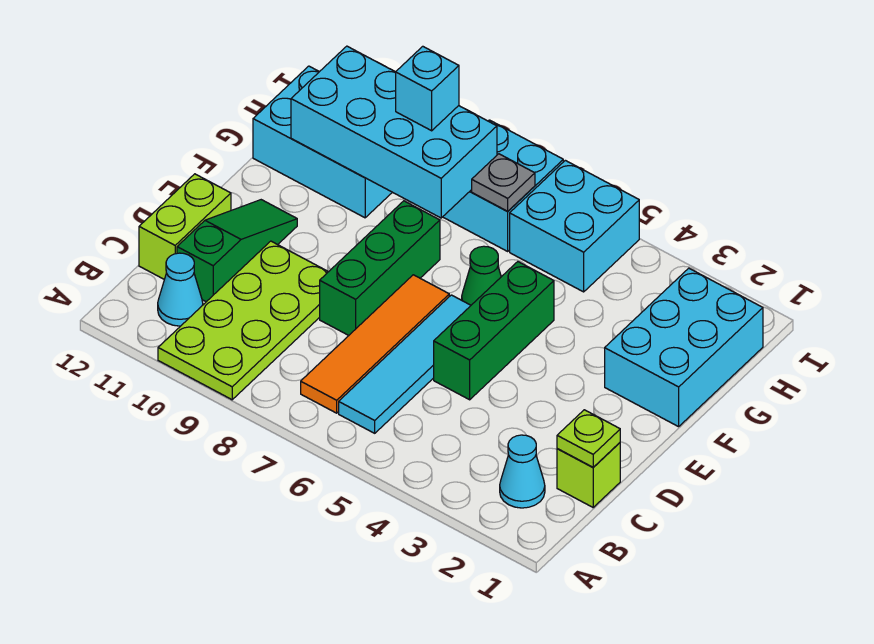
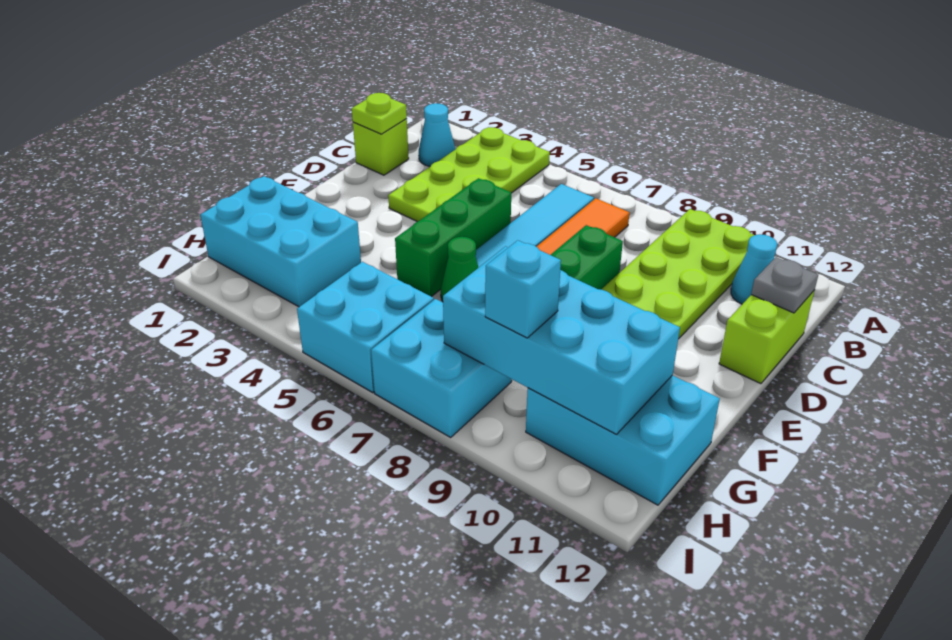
none -> lime 2x4 plate [388,127,550,222]
green 1x3 slope [177,200,297,302] -> none
cyan 2x3 brick [605,268,763,427] -> cyan 2x3 brick turned to [200,176,361,307]
grey 1x1 plate [472,154,535,211] -> grey 1x1 plate moved to [751,257,818,313]

